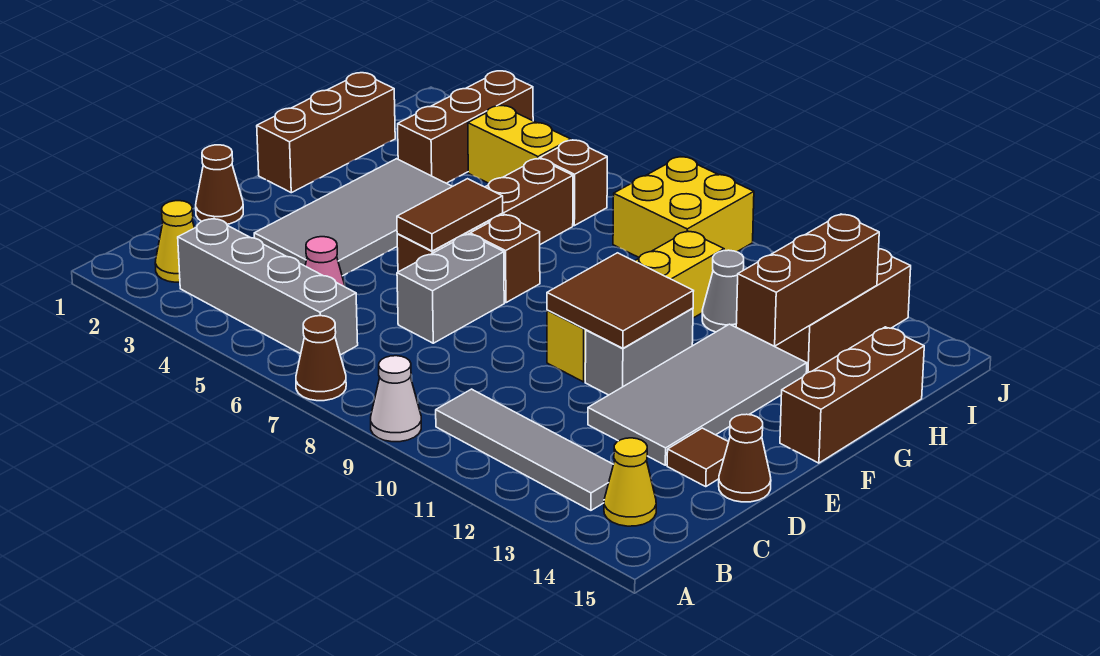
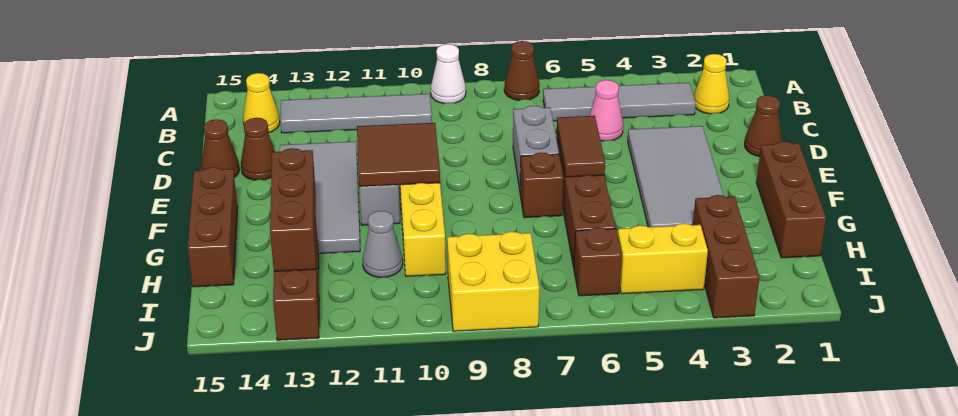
grey 1x4 brick [178,218,358,355] -> grey 1x4 tile [543,83,696,121]
brown 1x1 tile [667,428,728,487] -> brown 1x1 cone [241,118,275,180]

